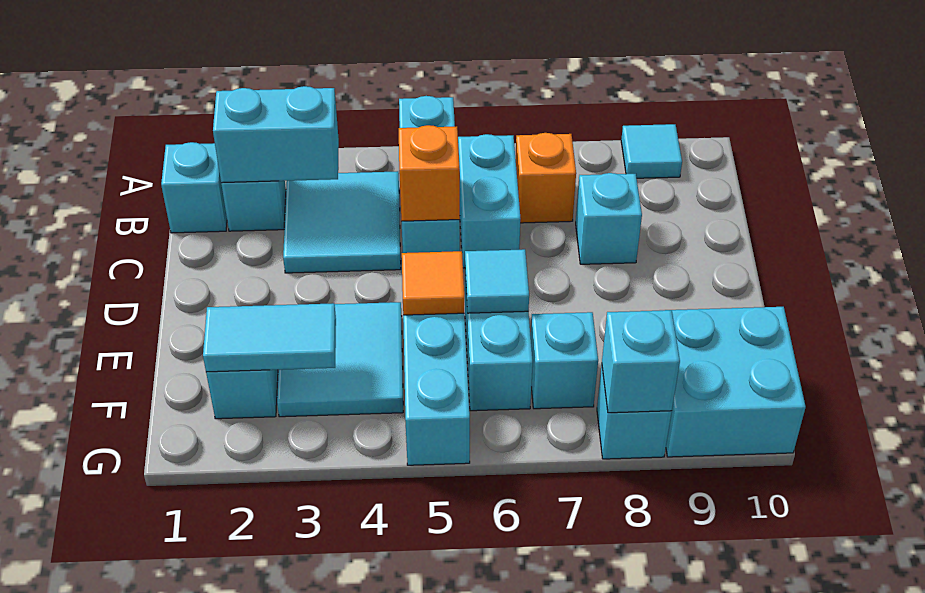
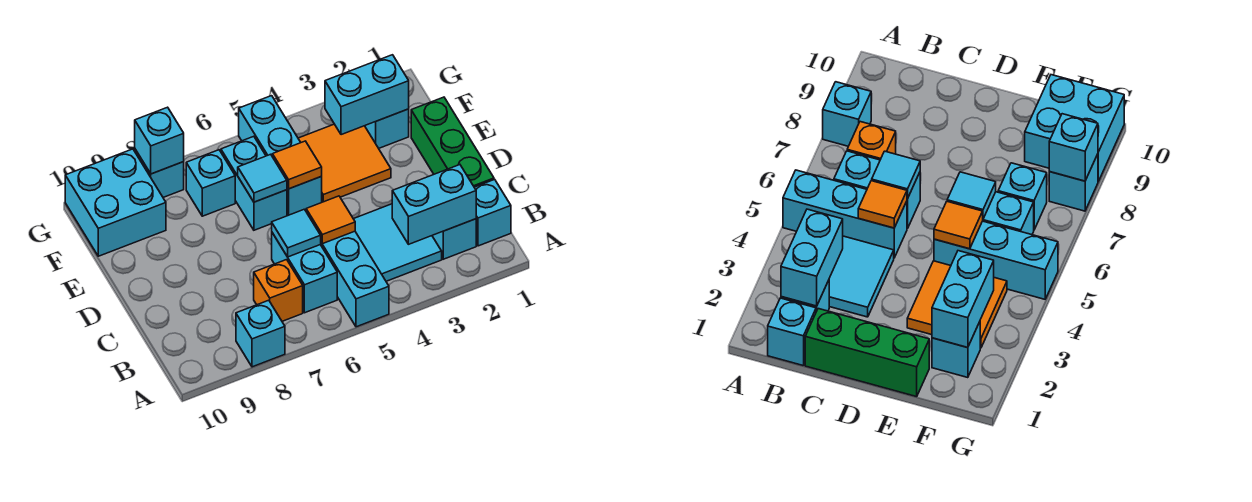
cyan 1x1 tile [621,124,682,178] -> cyan 1x1 tile moved to [272,209,321,257]
none -> green 1x3 brick [411,97,494,187]
orange 1x1 brick [399,125,460,221] -> orange 1x1 tile [306,196,355,244]
cyan 1x1 brick [576,173,642,264] -> cyan 1x1 brick moved to [236,300,285,367]
cyan 2x2 tile [277,302,403,417] -> orange 2x2 tile [298,124,391,202]
cyan 1x2 tile [203,303,336,372] -> cyan 1x2 brick [325,55,409,135]

